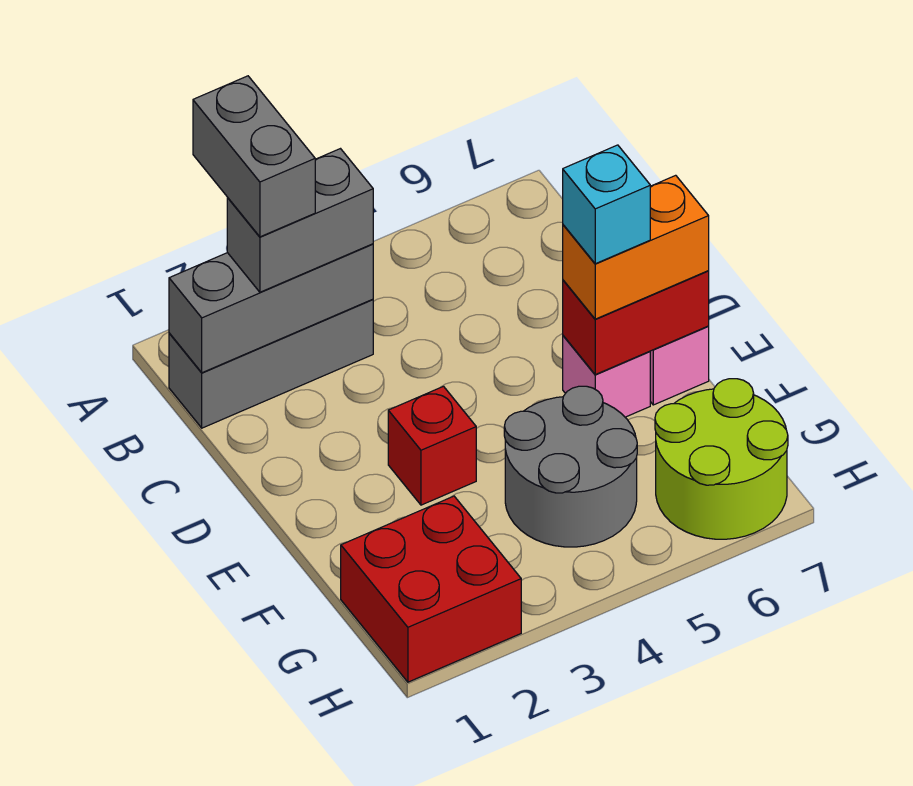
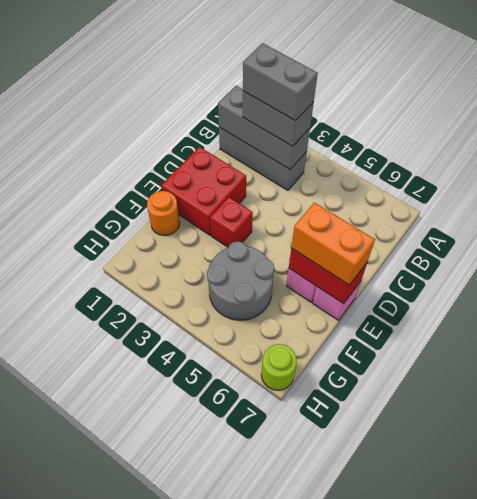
grey 1x2 brick [193,76,315,237] -> grey 1x2 brick turned to [243,43,318,121]
cyan 1x1 brick [563,145,650,264] -> none
none -> orange 1x1 round brick [147,191,180,236]
red 2x2 brick [341,496,521,682] -> red 2x2 brick moved to [161,147,246,235]
lime 2x2 round brick [655,379,788,539] -> lime 1x1 round brick [261,344,297,390]

